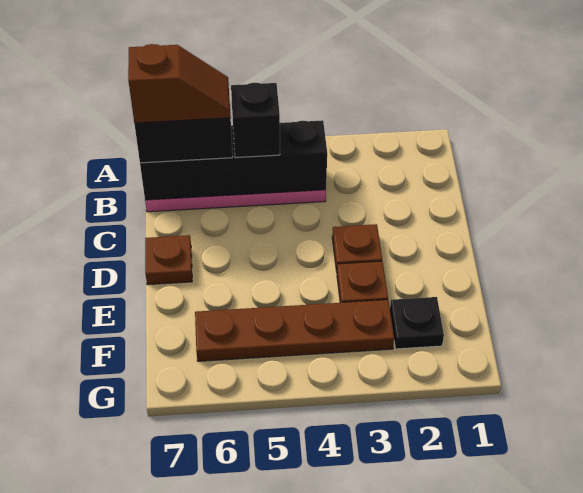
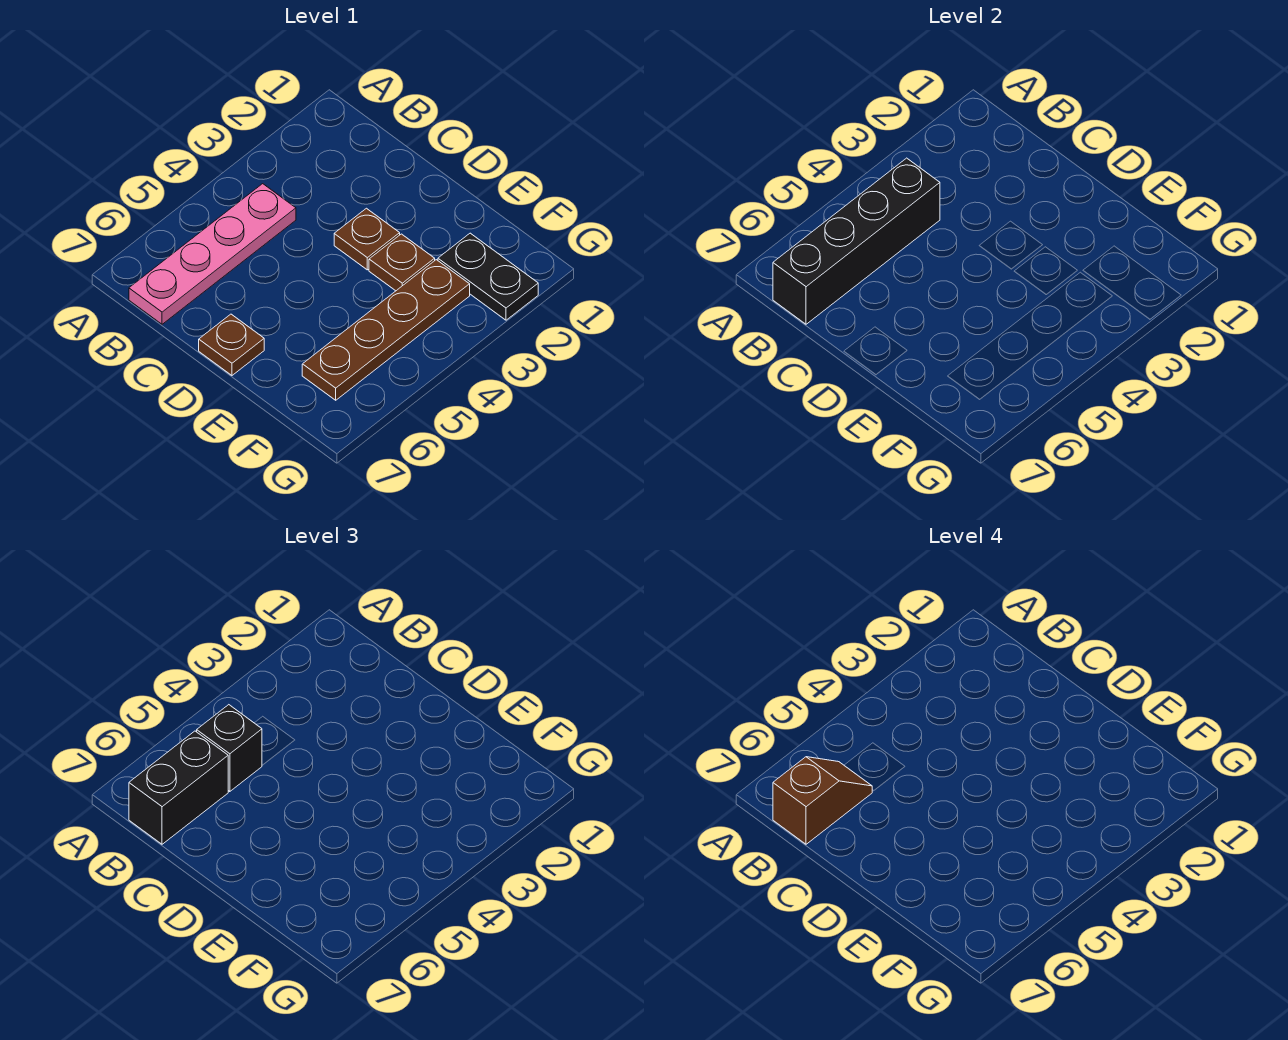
black 1x1 plate [390,297,444,349] -> black 1x2 plate [438,233,538,320]

